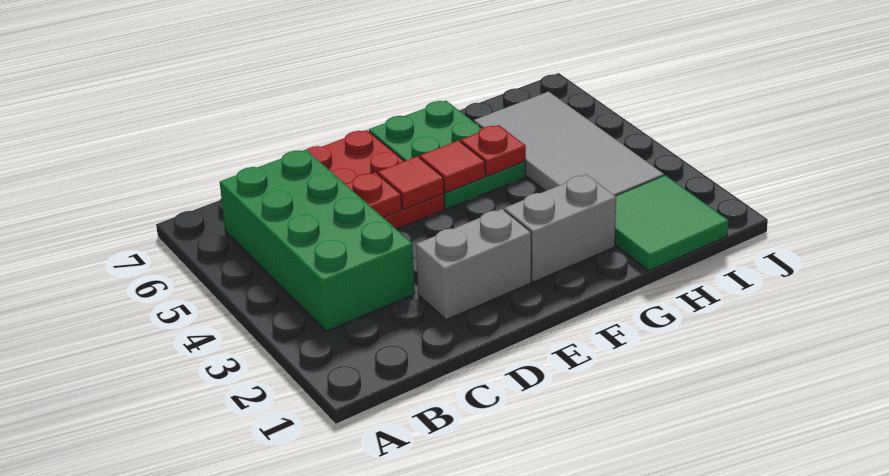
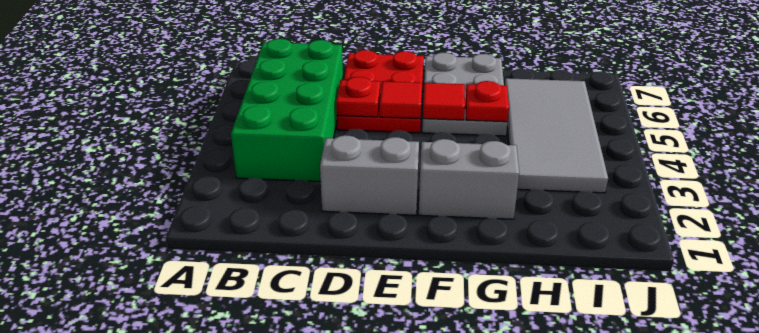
green 2x3 plate [369,101,526,209] -> grey 2x3 plate [422,53,508,136]
green 2x2 tile [615,175,728,271] -> none

